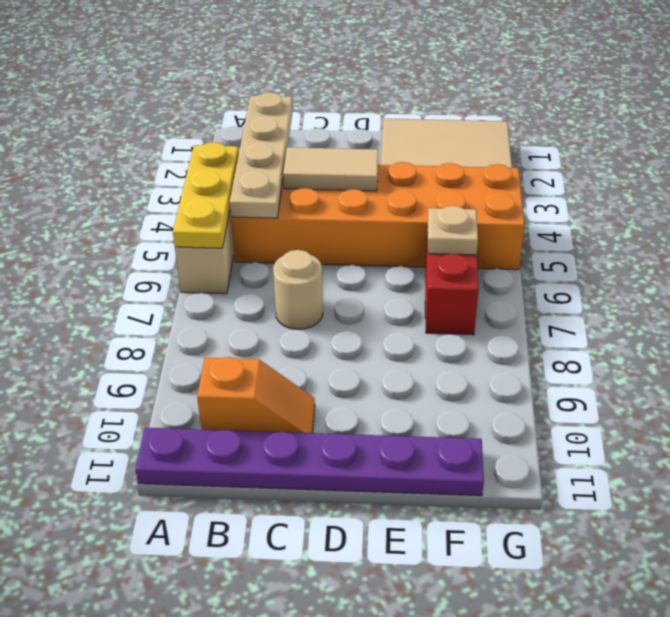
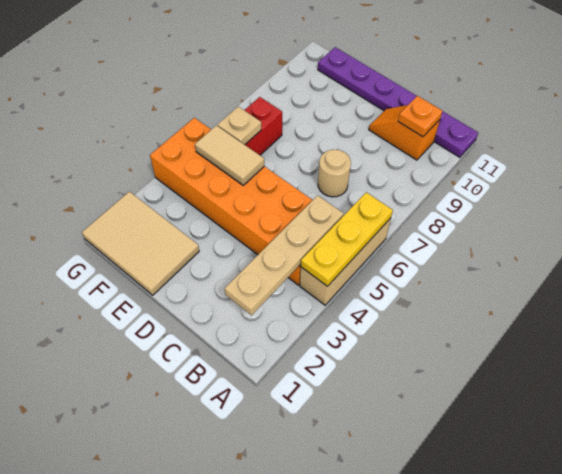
none -> orange 1x1 plate [398,96,442,137]
tan 1x2 tile [283,147,378,191] -> tan 1x2 tile moved to [195,125,264,185]

